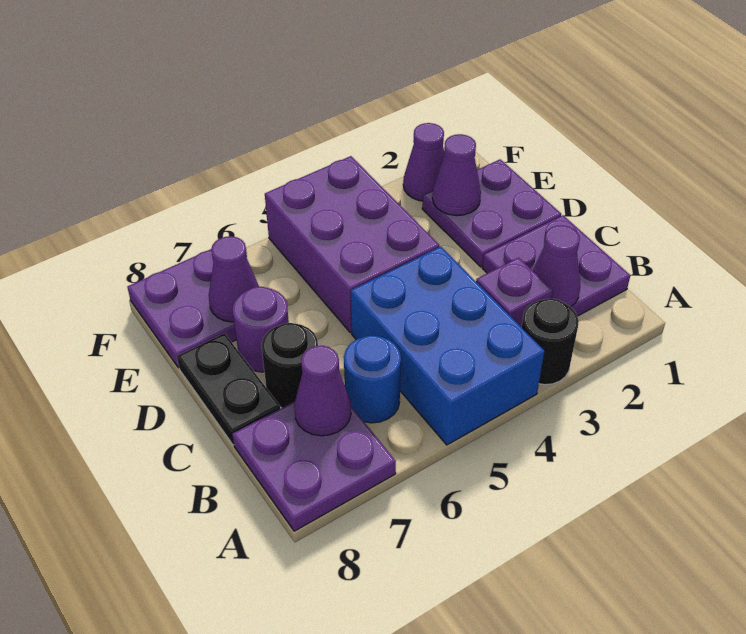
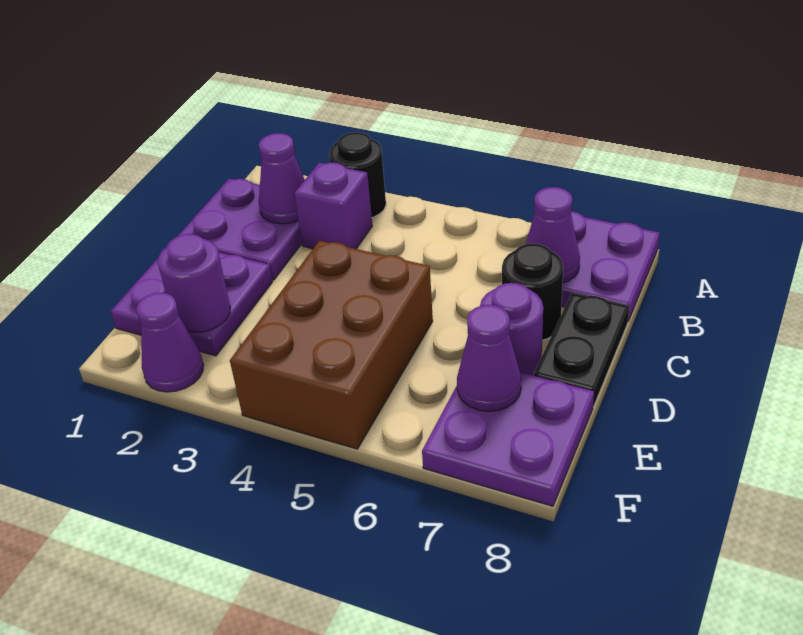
blue 2x3 brick [351,247,545,445] -> none
blue 1x1 round brick [344,336,401,423] -> none
purple 2x3 brick [265,156,439,333] -> brown 2x3 brick [230,241,433,449]
purple 1x1 cone [432,134,481,216] -> purple 1x1 round brick [158,234,230,332]

